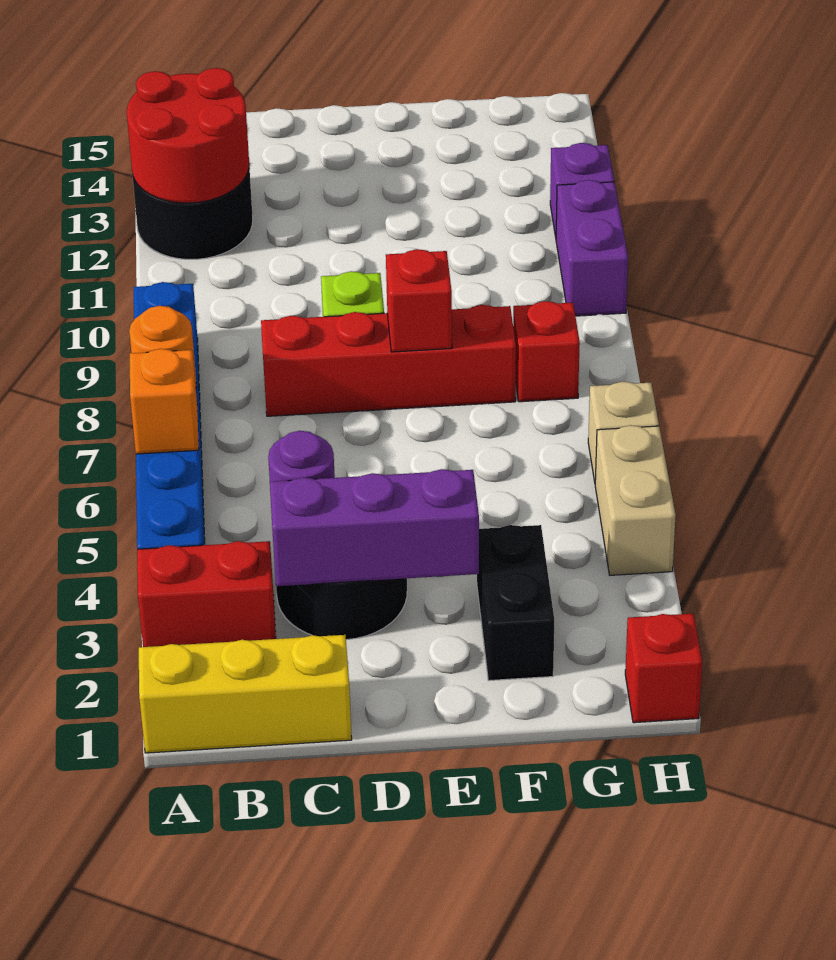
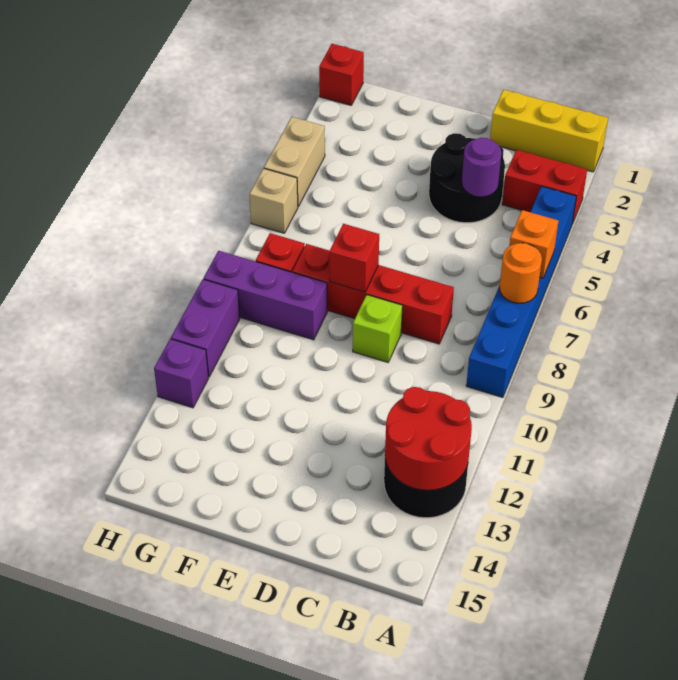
purple 1x3 brick [270,469,479,586] -> purple 1x3 brick moved to [203,251,327,340]
black 1x2 brick [477,525,554,681] -> none

